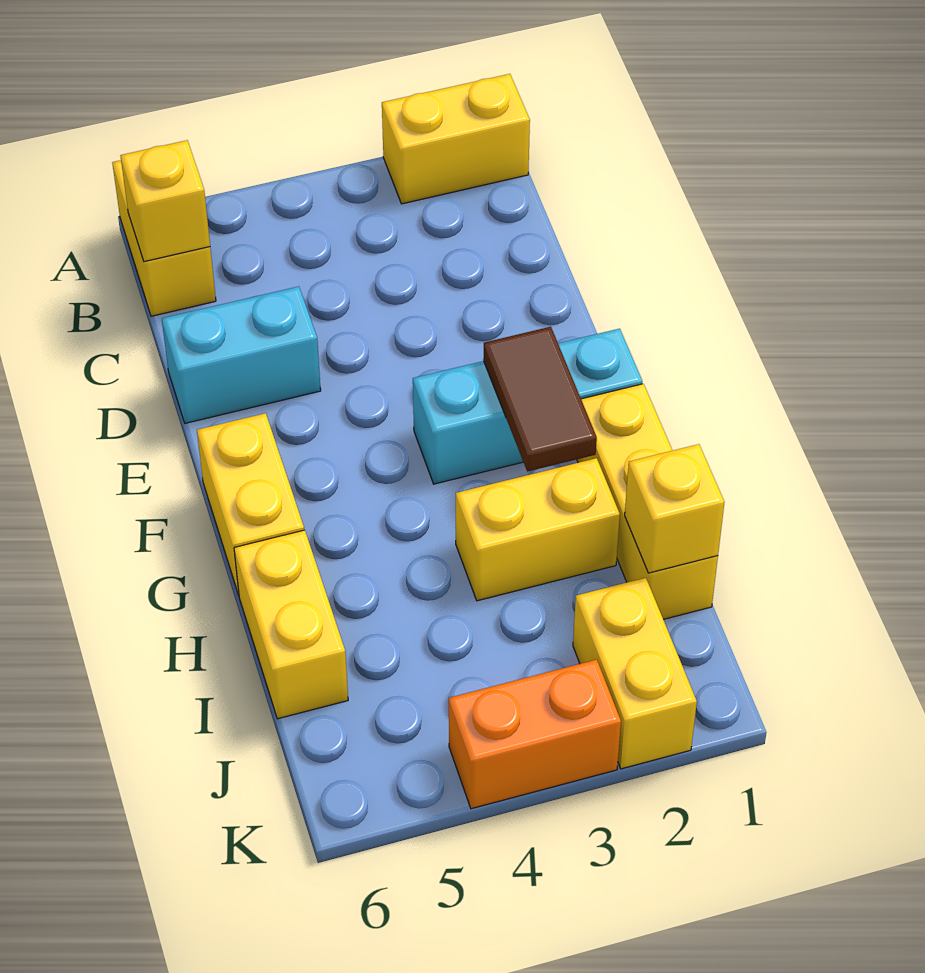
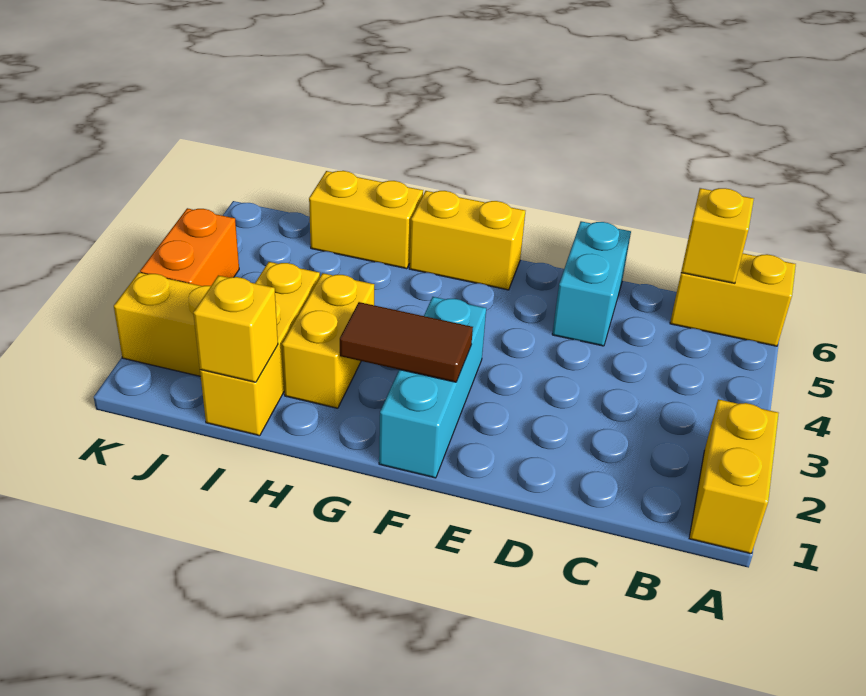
yellow 1x3 brick [577,384,718,619] -> yellow 1x3 brick turned to [200,262,320,436]

